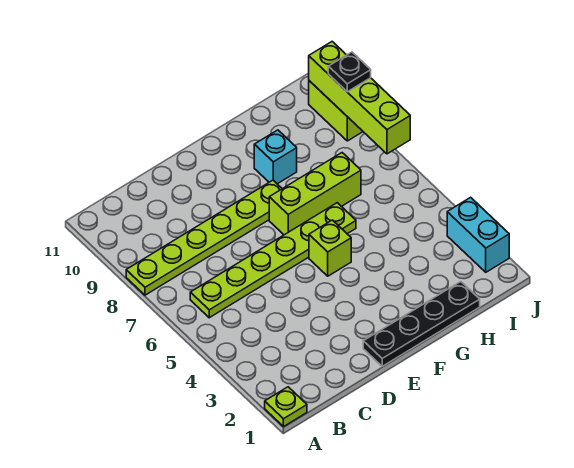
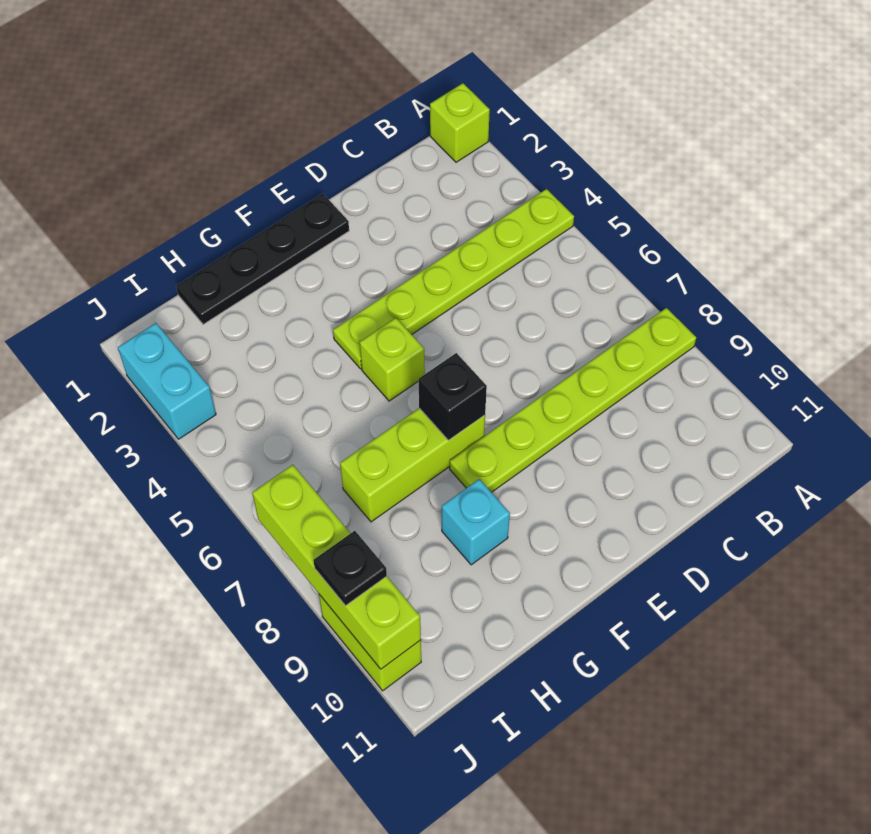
lime 1x1 plate [265,387,307,427] -> lime 1x1 brick [430,83,490,162]
lime 1x6 plate [190,203,356,318] -> lime 1x6 plate moved to [333,189,574,369]
none -> black 1x1 brick [419,353,487,440]

